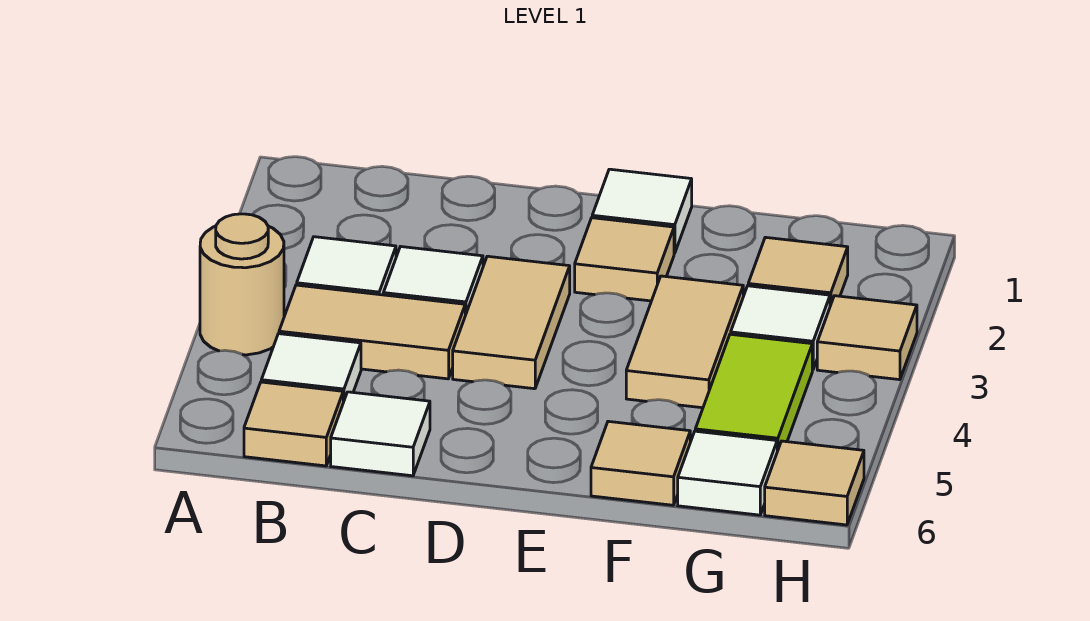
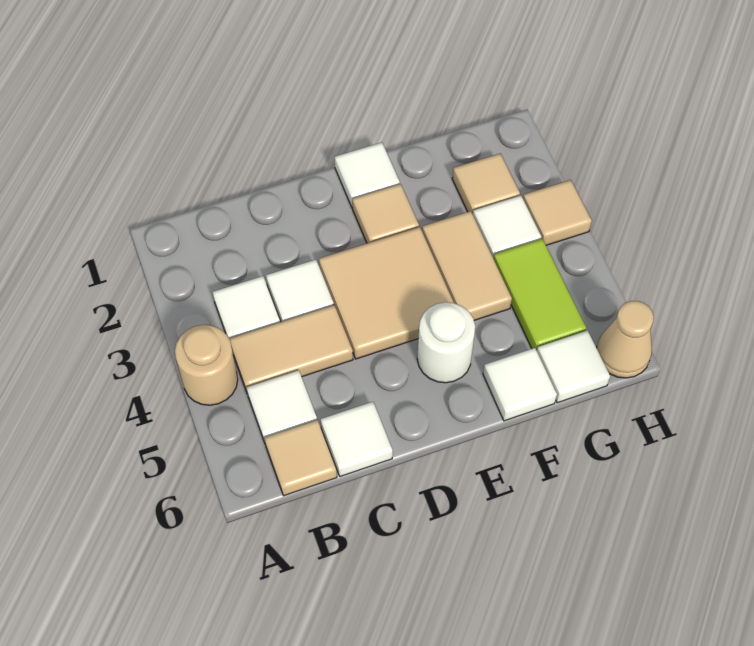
tan 1x2 tile [453,256,570,389] -> tan 2x2 tile [319,227,454,359]
none -> white 1x1 round brick [417,302,475,383]
tan 1x1 tile [591,421,690,505] -> white 1x1 tile [483,348,557,421]
tan 1x1 tile [765,441,864,525] -> tan 1x1 cone [597,301,654,378]

